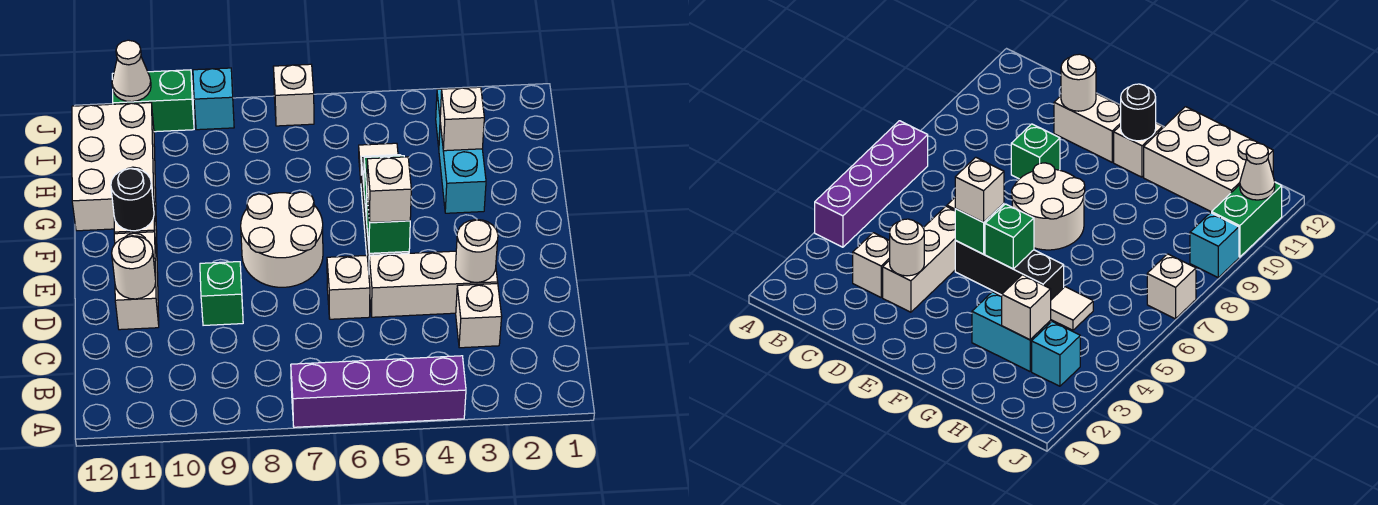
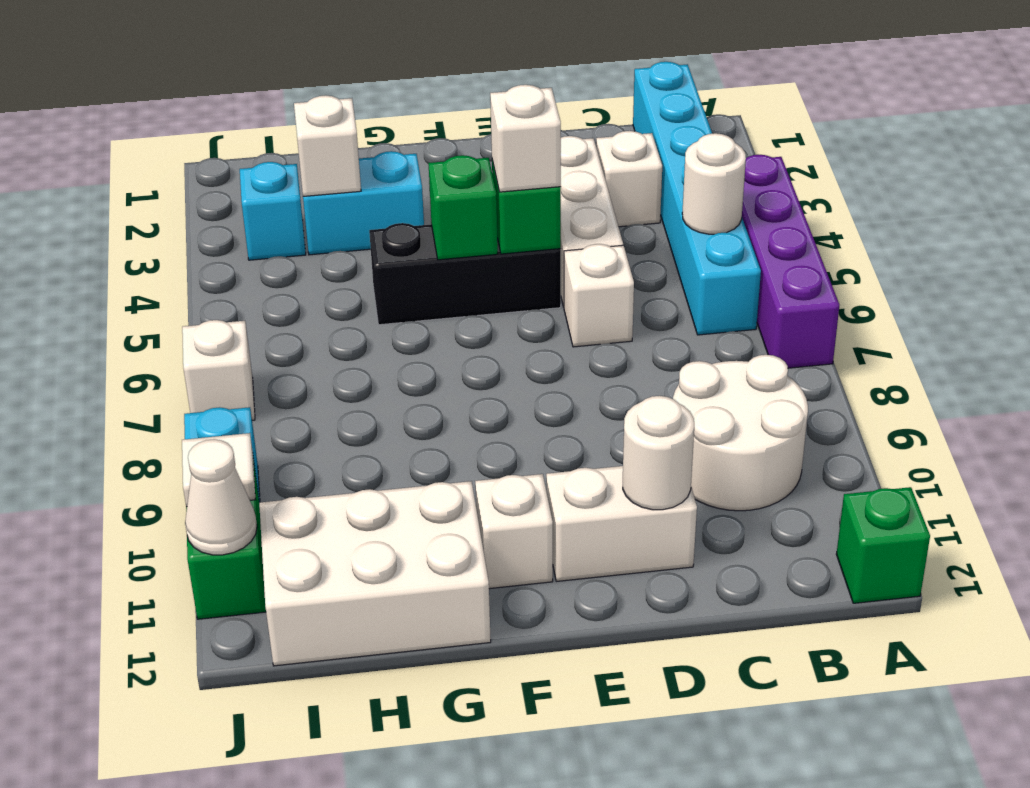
none -> cyan 1x6 brick [633,62,761,335]
white 1x1 round brick [456,220,498,283] -> white 1x1 round brick moved to [682,133,746,234]
green 1x1 brick [200,262,243,325] -> green 1x1 brick moved to [836,487,930,603]
white 2x2 round brick [241,192,323,287] -> white 2x2 round brick moved to [673,355,808,511]
black 1x1 round brick [111,168,154,231] -> none
white 1x1 tile [359,143,398,179] -> white 1x1 tile moved to [182,433,256,507]

